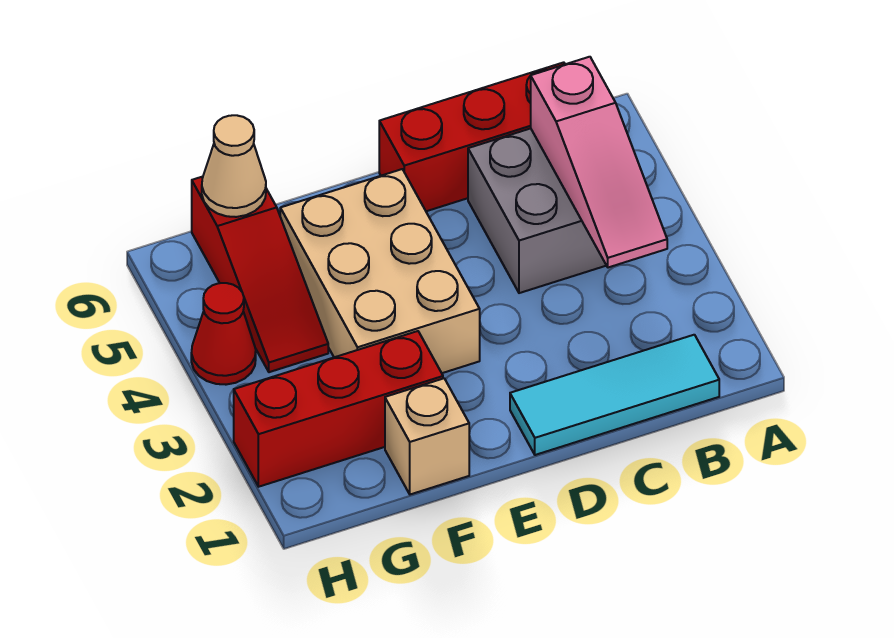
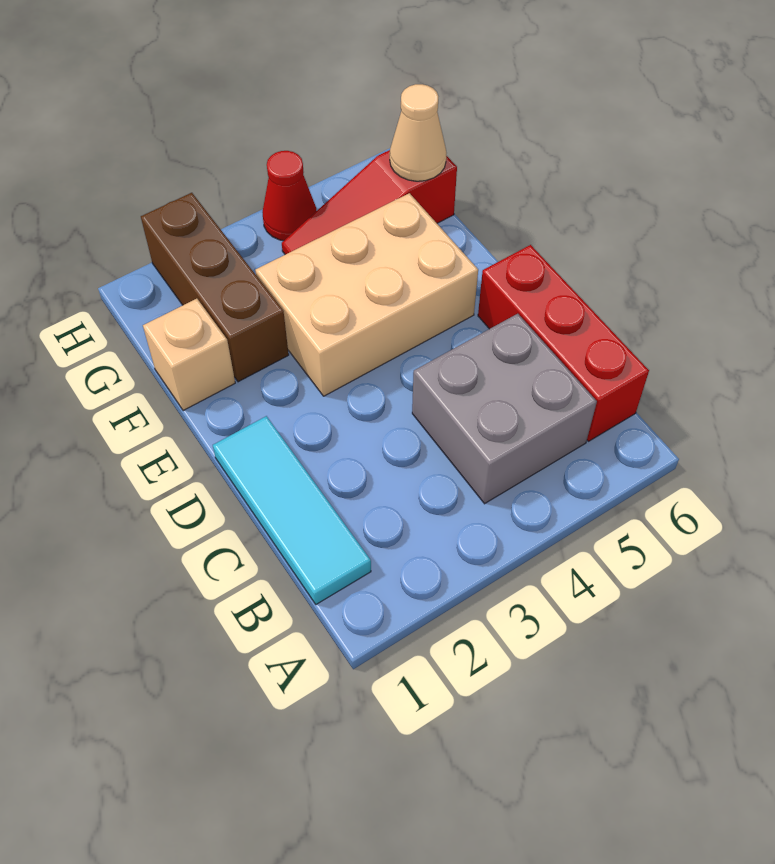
pink 1x3 slope [531,57,667,268] -> none
red 1x3 brick [234,331,443,487] -> brown 1x3 brick [141,193,289,382]

